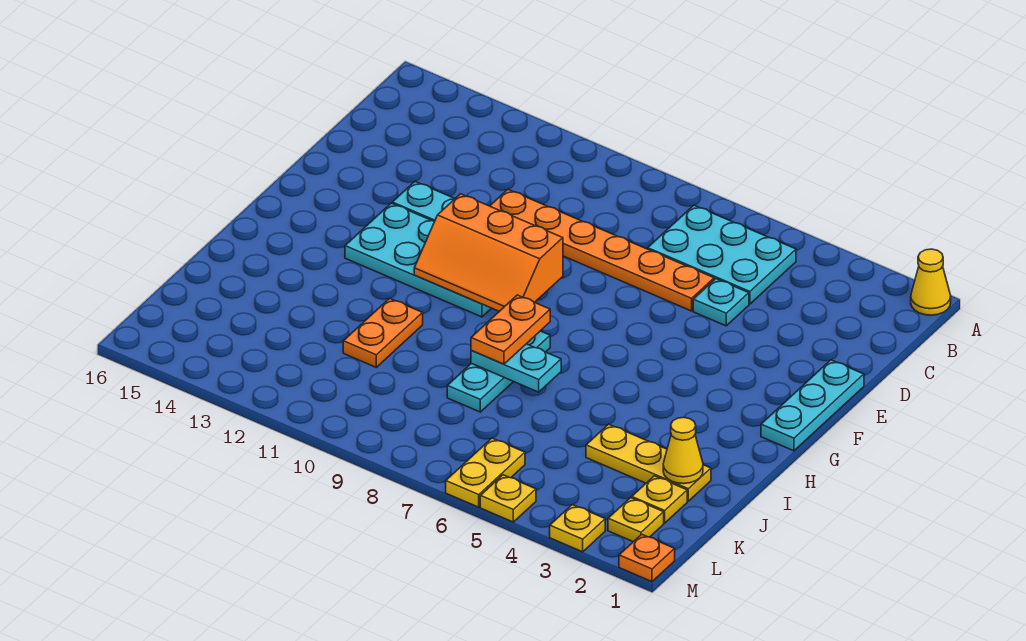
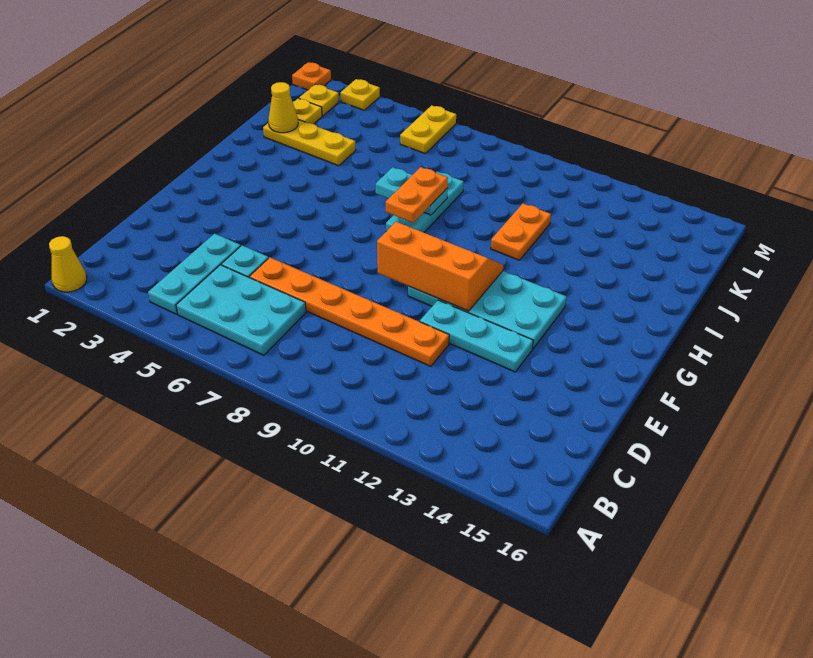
cyan 1x3 plate [761,360,864,451] -> cyan 1x3 plate moved to [148,234,241,314]
yellow 1x1 plate [480,475,536,522] -> none

